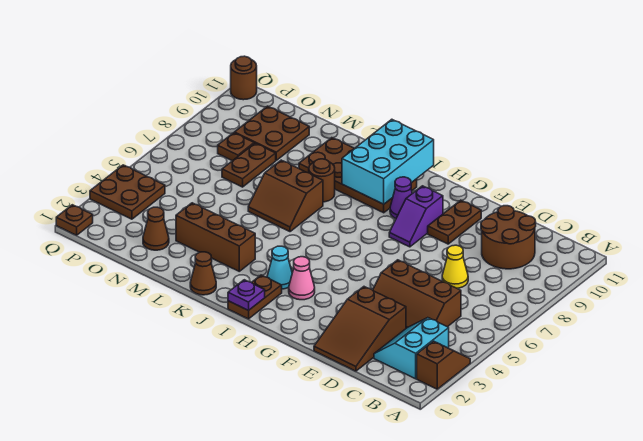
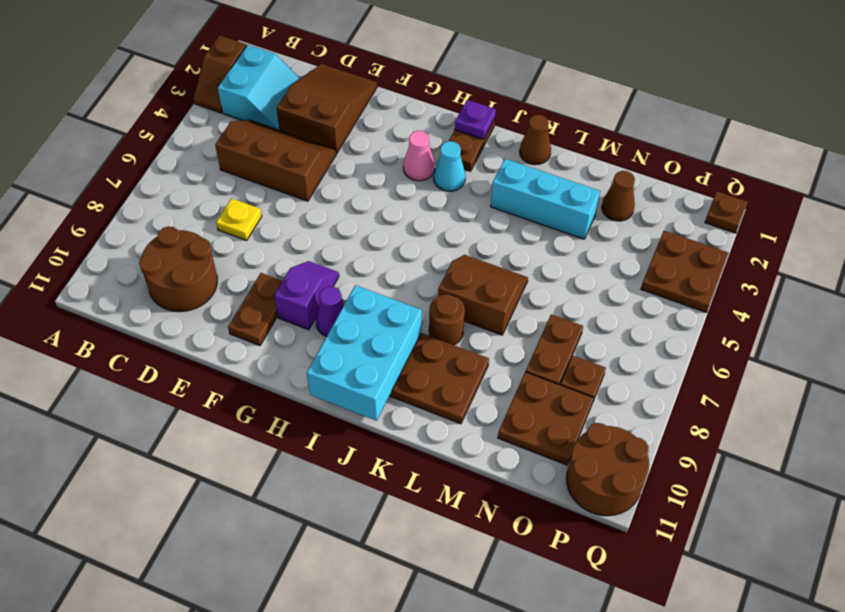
yellow 1x1 cone [442,245,468,288] -> yellow 1x1 plate [216,198,262,240]
brown 1x3 brick [176,203,255,271] -> cyan 1x3 brick [491,159,600,239]
brown 1x1 round brick [231,56,257,100] -> brown 2x2 round brick [566,423,649,516]

